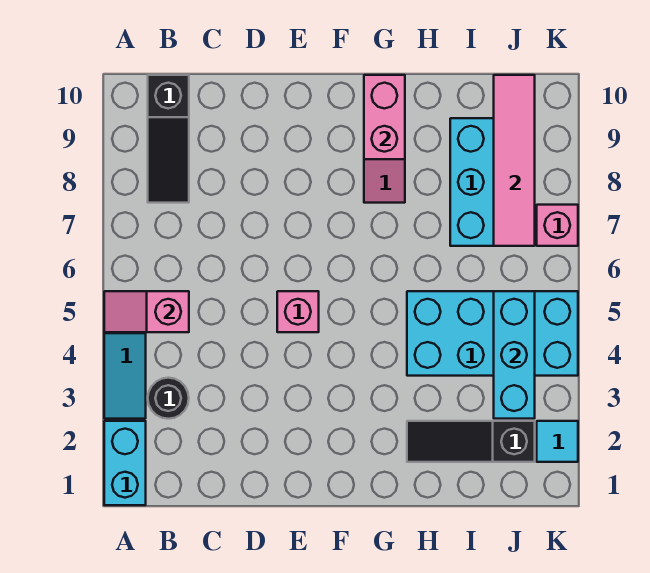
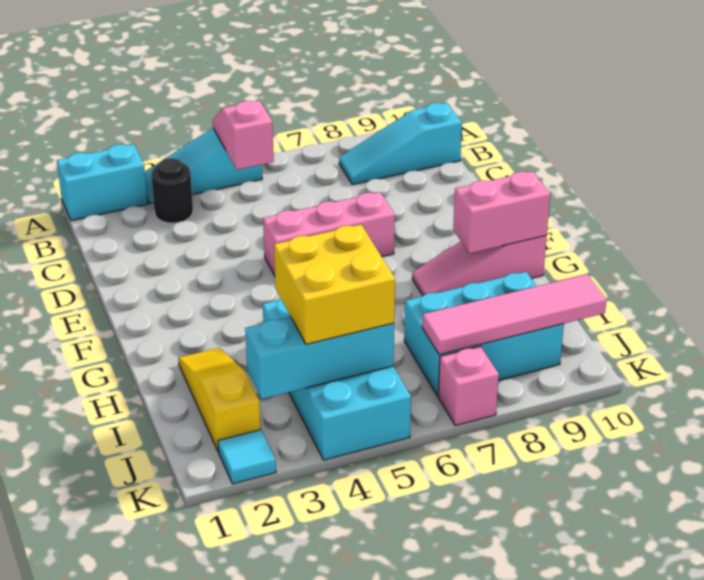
black 1x3 slope [148,75,189,203] -> cyan 1x3 slope [339,103,462,185]
pink 1x1 brick [277,291,319,332] -> pink 1x3 brick [263,192,395,276]
black 1x3 slope [407,421,535,462] -> yellow 1x3 slope [178,348,261,452]
none -> yellow 2x2 brick [274,225,395,344]

